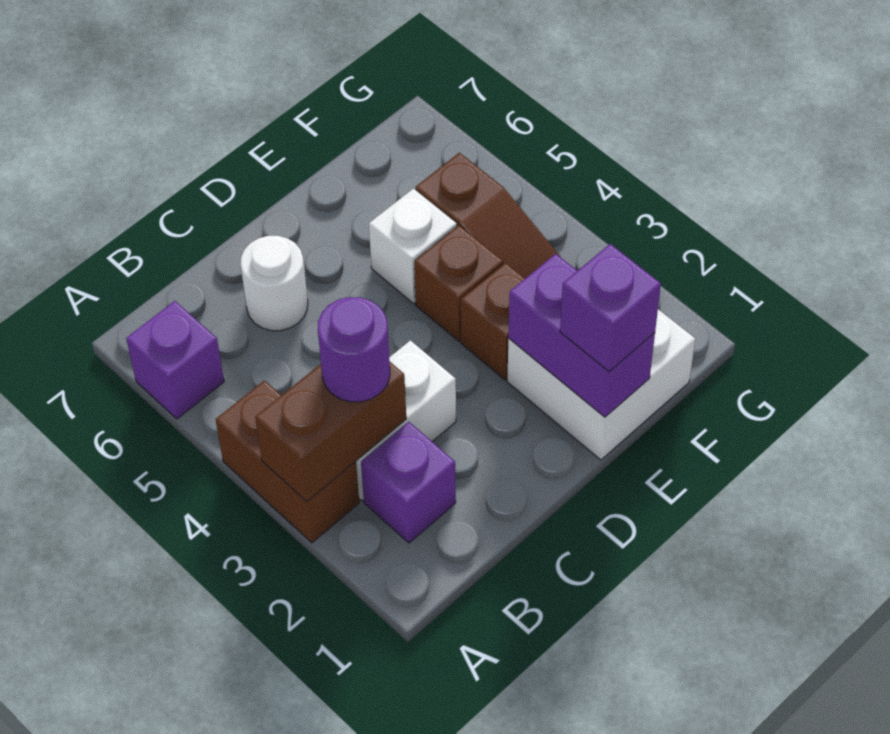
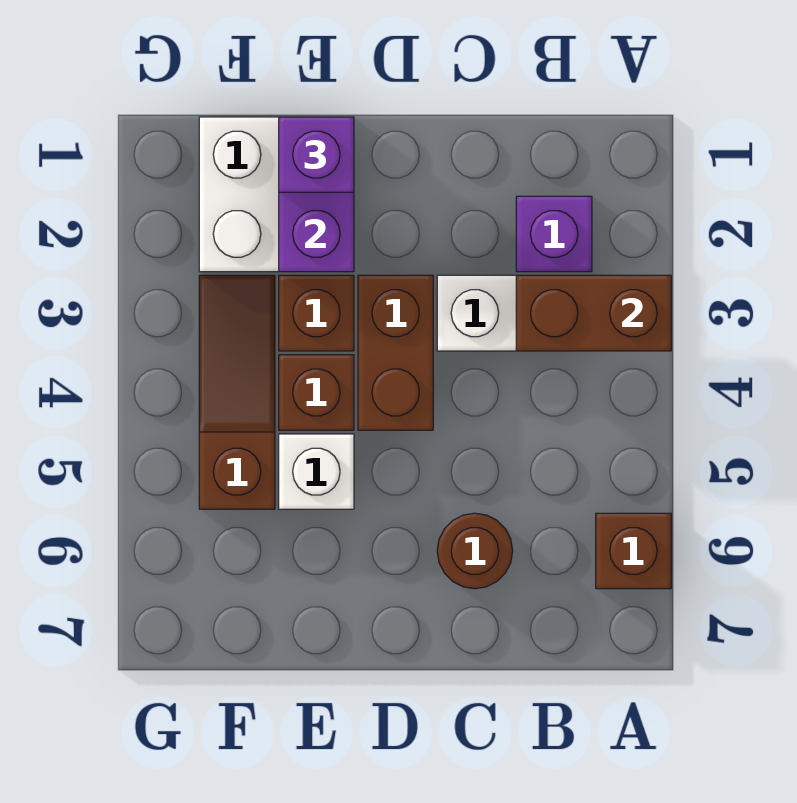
brown 1x2 brick [216,380,359,543] -> brown 1x2 brick moved to [358,275,433,430]
purple 1x1 brick [126,301,224,419] -> brown 1x1 brick [596,513,671,589]
purple 1x1 round brick [318,297,390,402] -> none
white 1x1 round brick [240,236,308,331] -> brown 1x1 round brick [437,513,513,589]

